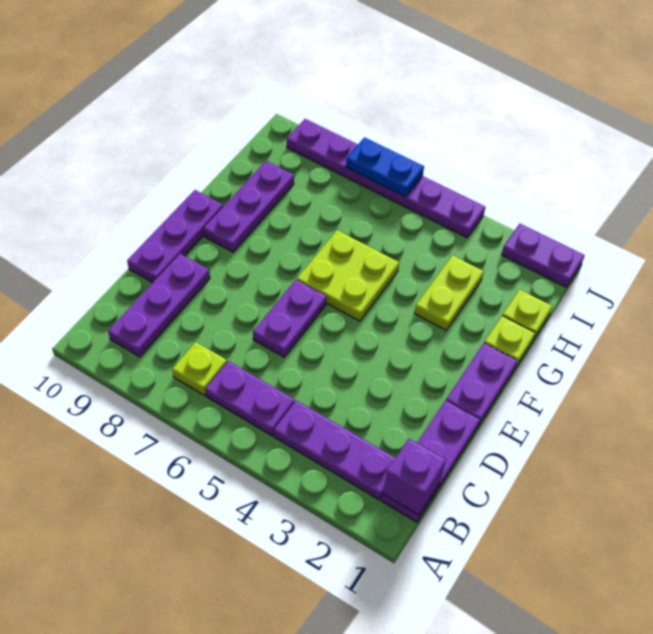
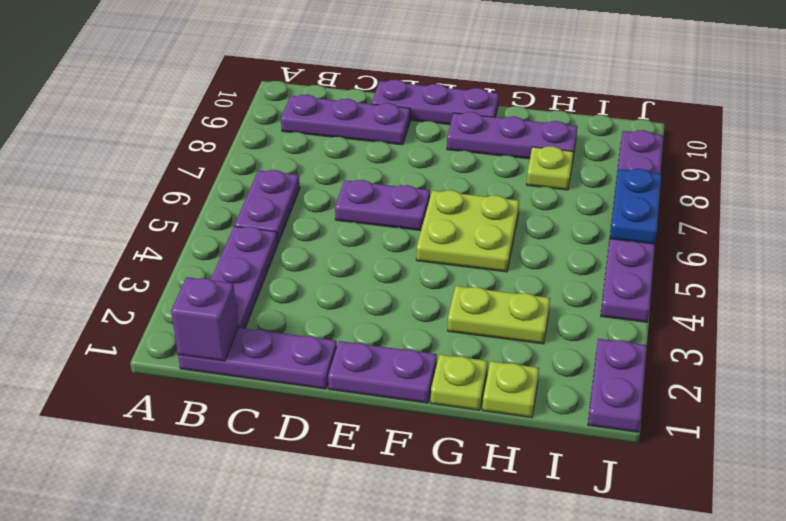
lime 1x1 plate [172,342,227,396] -> lime 1x1 plate moved to [526,146,574,190]

